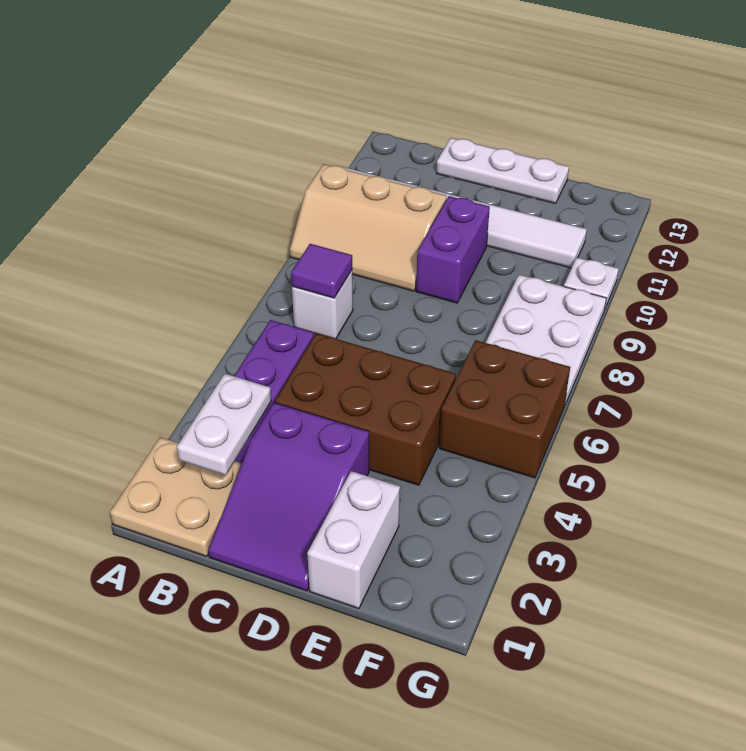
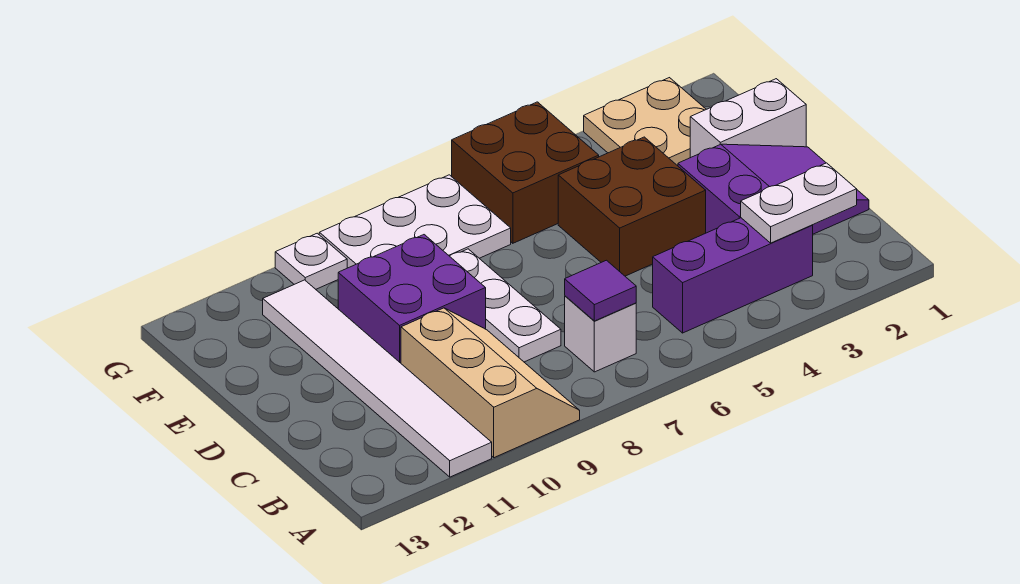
tan 2x2 plate [110,437,242,557] -> tan 2x2 plate moved to [584,78,706,166]
brown 2x3 brick [275,333,456,485] -> brown 2x2 brick [558,137,706,276]
white 1x3 plate [436,138,569,203] -> white 1x3 plate moved to [450,249,561,362]
purple 1x2 brick [416,196,490,303] -> purple 2x2 brick [338,235,486,363]

